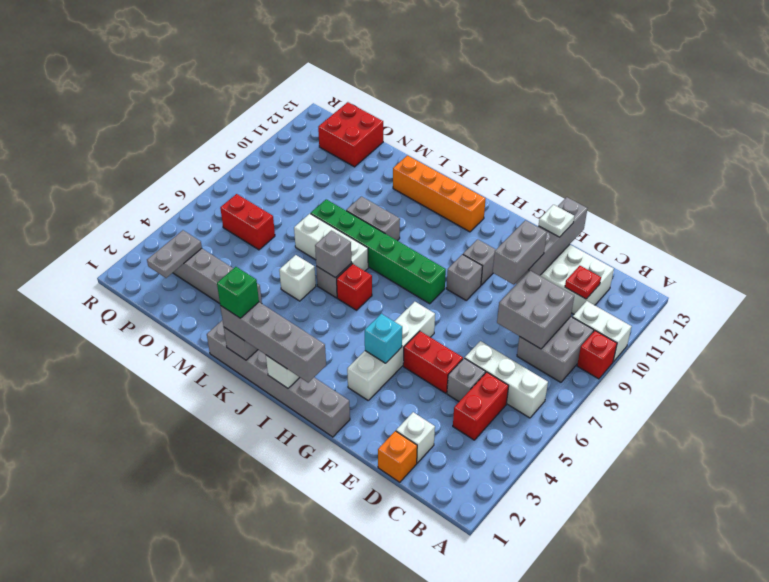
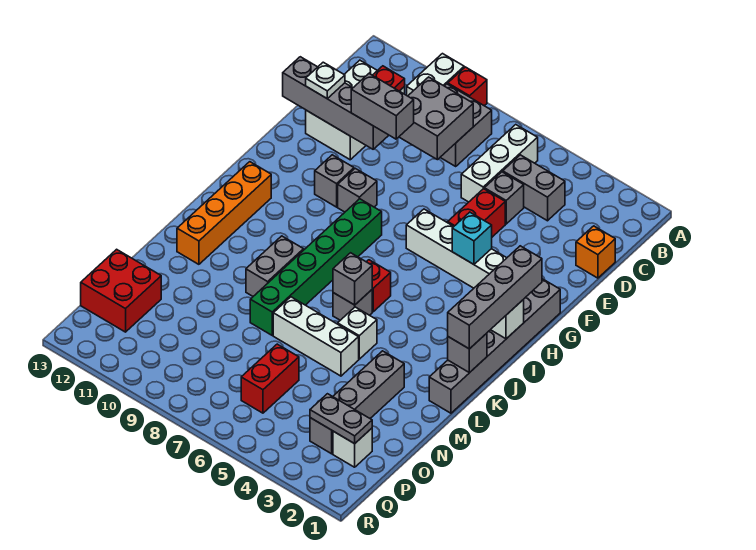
red 1x2 brick [453,372,509,440] -> grey 1x2 brick [503,155,565,221]
white 1x1 brick [396,412,435,463] -> white 1x1 brick moved to [333,428,372,467]
green 1x1 brick [217,267,259,318] -> none
white 1x3 brick [294,214,368,271] -> white 1x3 brick turned to [273,297,359,376]

